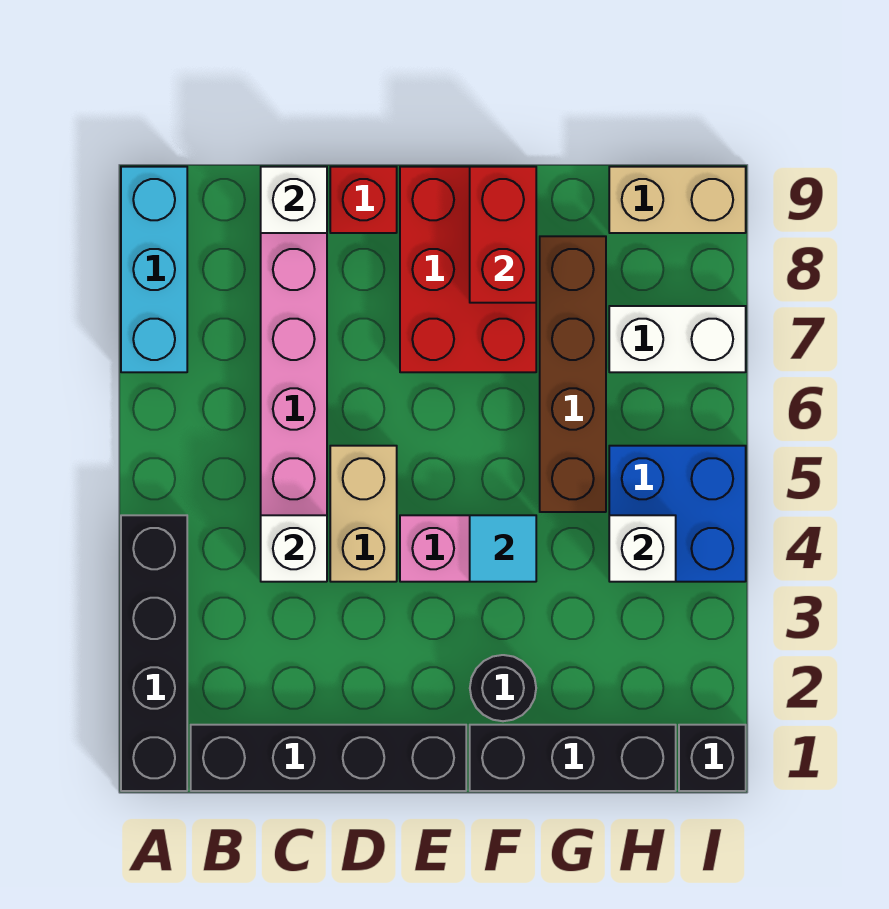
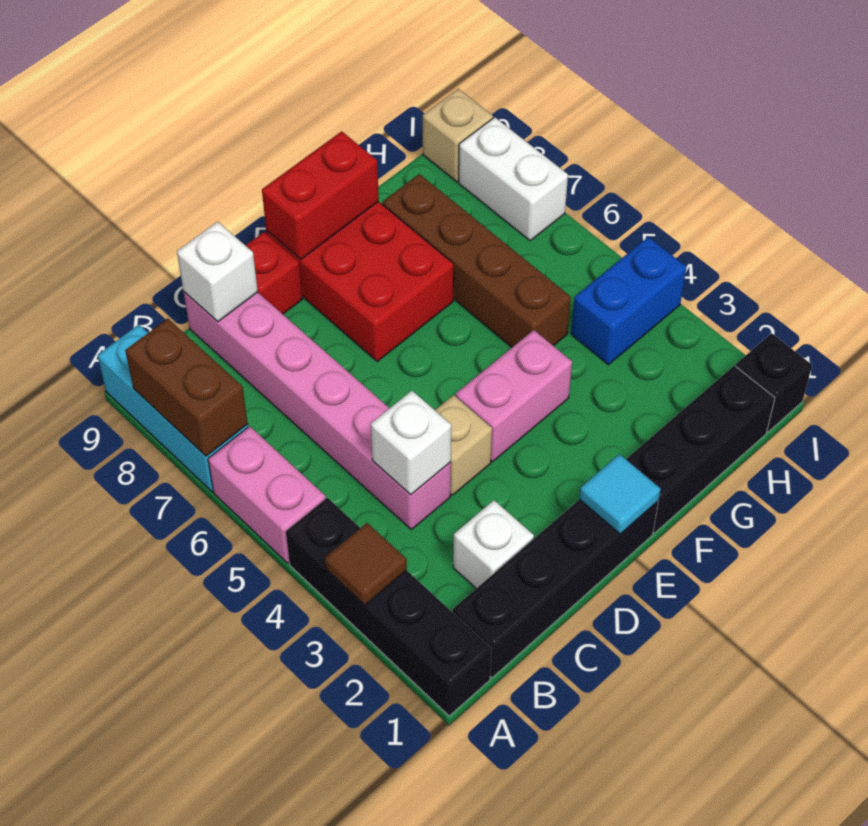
none -> brown 1x1 tile [325,523,407,605]
none -> pink 1x2 brick [208,426,326,563]
none -> brown 1x2 brick [125,319,248,456]
tan 1x2 brick [330,446,397,582] -> tan 1x1 brick [435,395,492,495]
black 1x1 round brick [470,655,536,721] -> none
cyan 1x1 tile [470,515,536,582] -> cyan 1x1 tile moved to [579,454,661,534]
red 1x2 brick [470,167,536,303] -> red 1x2 brick turned to [262,131,379,259]
blue 2x2 brick [609,446,746,582] -> blue 1x2 brick [571,237,686,365]
white 1x1 brick [609,515,676,582] -> white 1x1 brick moved to [453,500,534,588]
white 1x2 brick [609,306,746,372] -> white 1x2 brick turned to [459,117,568,241]
tan 1x2 brick [609,167,746,233] -> tan 1x1 brick [423,89,493,182]

